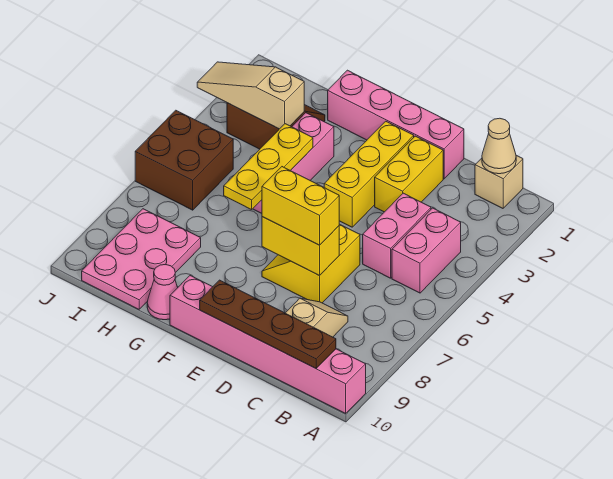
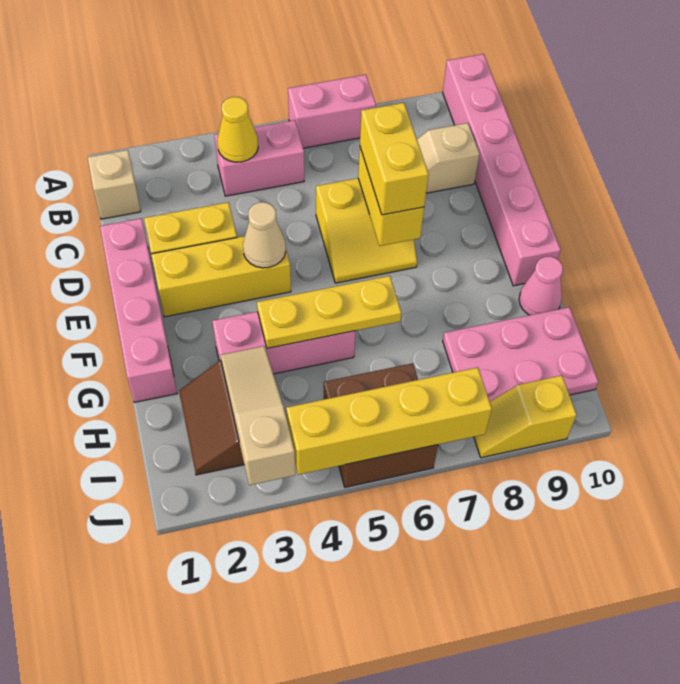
tan 1x1 cone [482,118,516,174] -> tan 1x1 cone moved to [243,202,286,268]
none -> yellow 1x1 cone [217,97,258,162]
brown 1x4 plate [200,280,336,368] -> none
pink 1x2 brick [363,193,431,278] -> pink 1x2 brick moved to [288,75,376,148]
tan 1x3 slope [197,62,304,129] -> tan 1x3 slope turned to [220,346,295,485]
none -> yellow 1x4 brick [286,367,492,475]
none -> yellow 1x2 slope [474,375,577,458]

